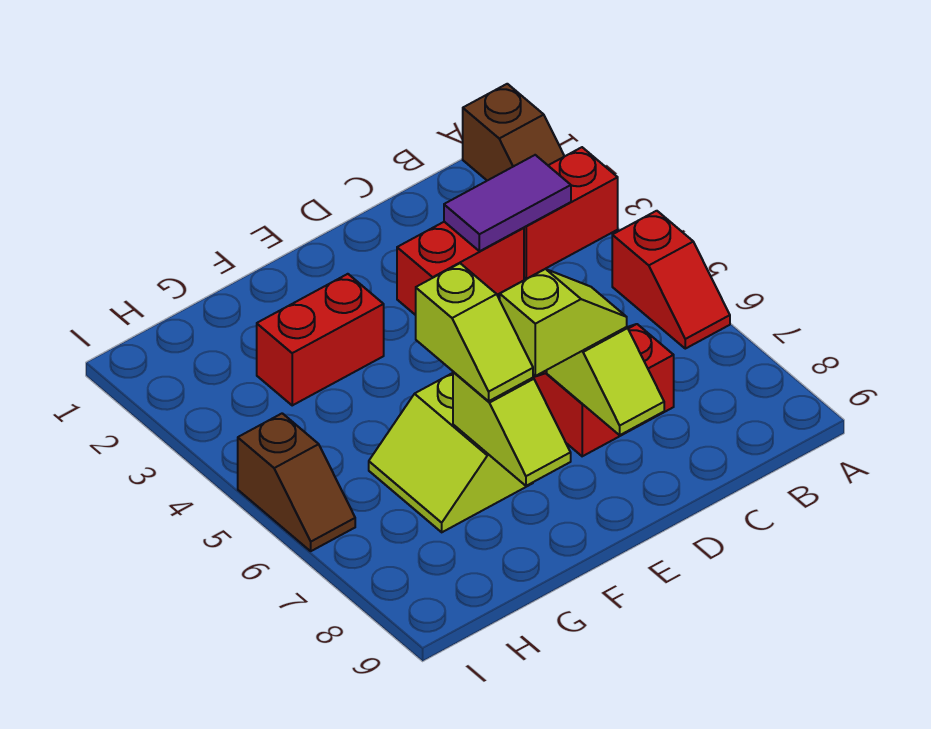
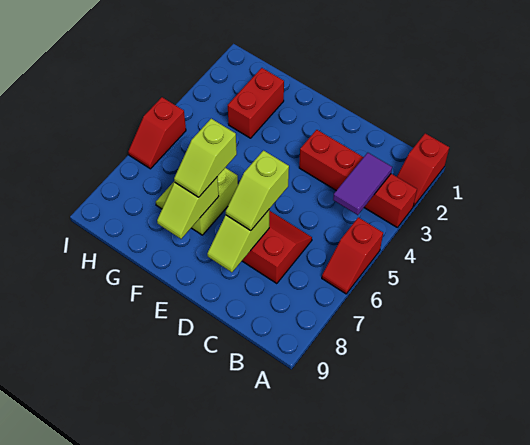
brown 1x2 slope [463,84,564,181] -> red 1x2 slope [397,133,449,206]
purple 1x2 tile [444,155,571,251] -> purple 1x2 tile turned to [333,153,392,215]
lime 1x2 slope [500,269,627,376] -> lime 1x2 slope turned to [226,151,289,231]
red 1x2 brick [257,274,384,405] -> red 1x2 brick turned to [228,68,284,138]
brown 1x2 slope [238,413,355,551] -> red 1x2 slope [128,97,186,169]

